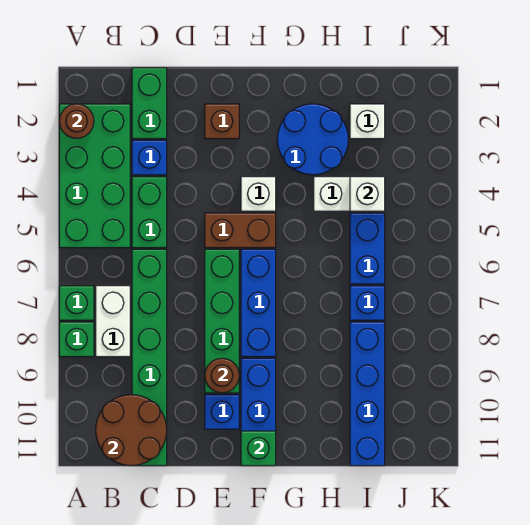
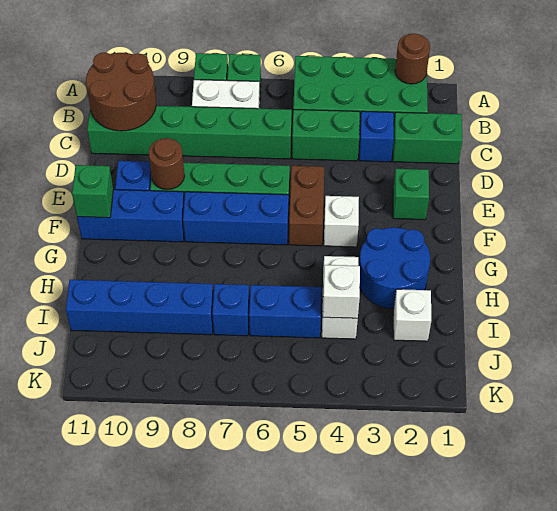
brown 1x1 brick [205,104,239,139] -> green 1x1 brick [393,169,429,220]

